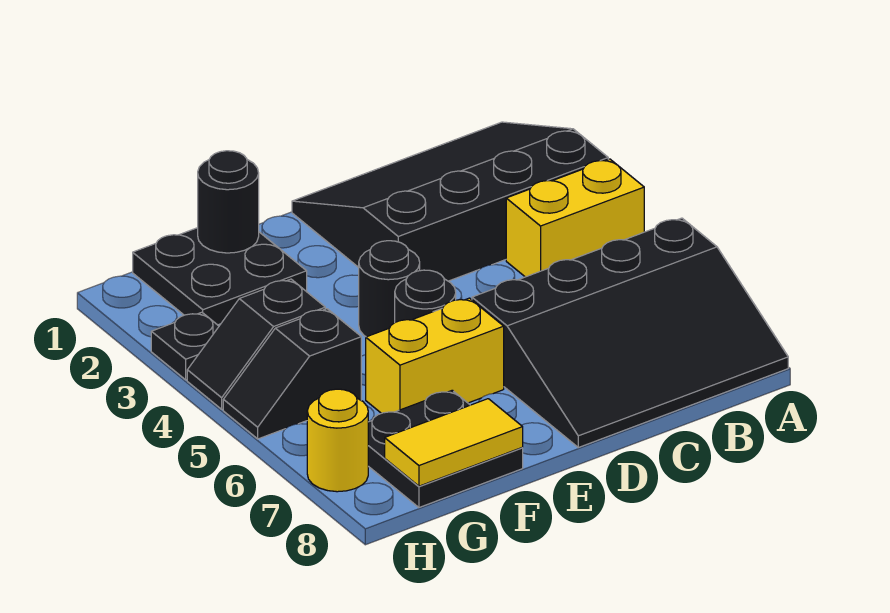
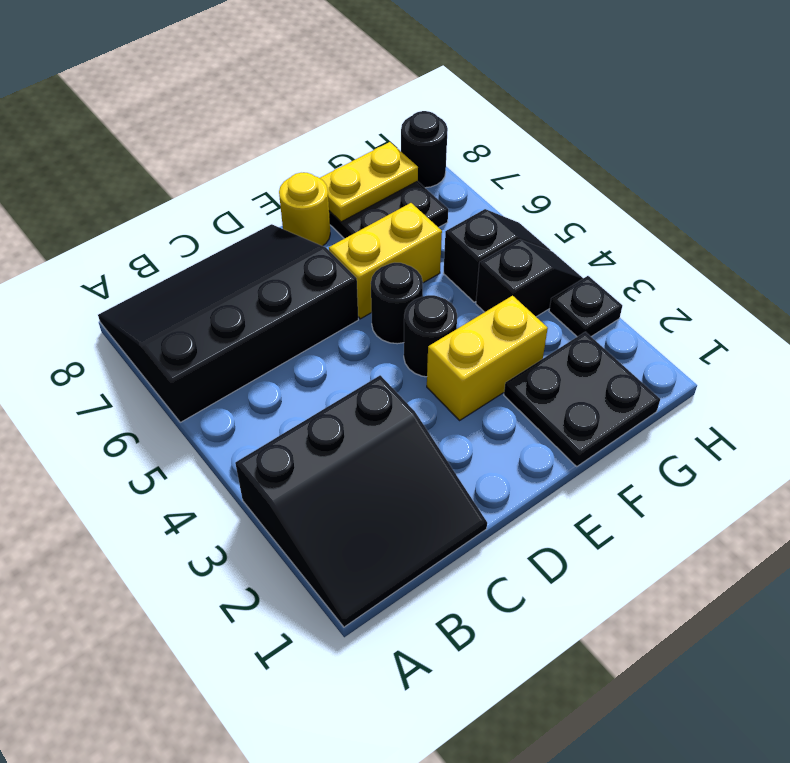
black 3x4 slope [292,122,608,281] -> black 3x3 slope [235,375,487,627]
yellow 1x2 brick [506,159,644,277] -> yellow 1x2 brick moved to [427,296,548,420]
black 1x1 round brick [198,151,259,253] -> black 1x1 round brick moved to [401,111,448,188]
yellow 1x2 tile [385,399,523,486] -> yellow 1x2 plate [320,142,418,222]
yellow 1x1 round brick [307,389,368,492] -> yellow 1x1 round brick moved to [279,173,330,246]

